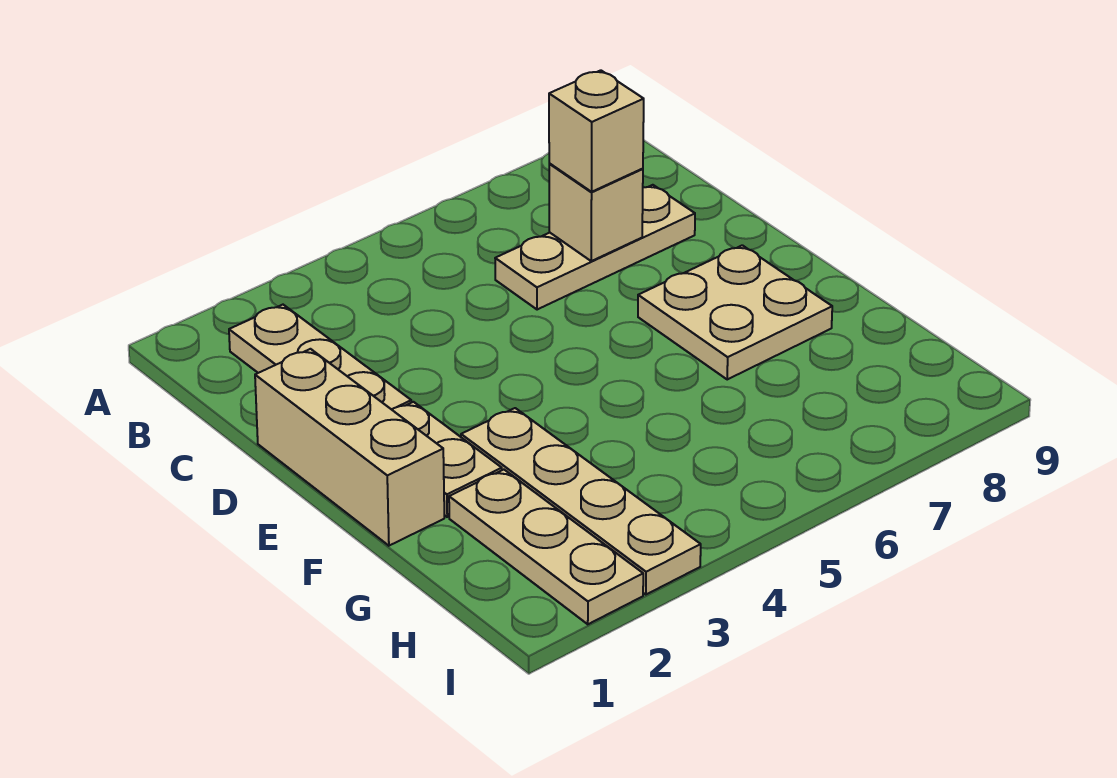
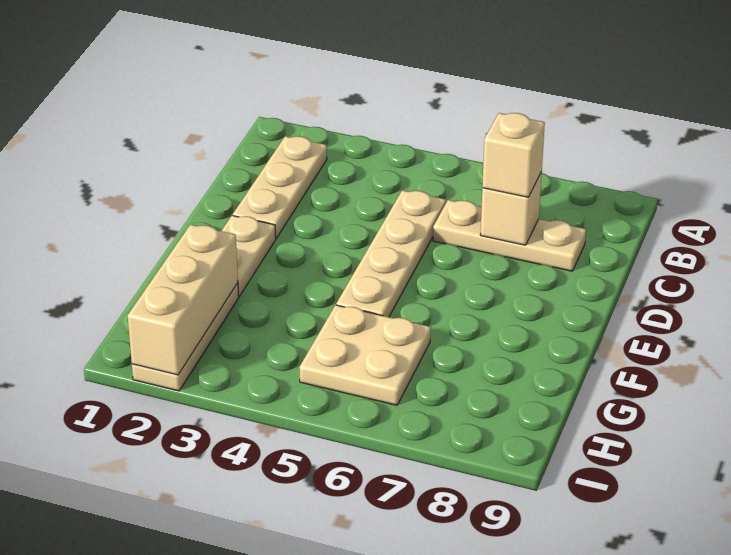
tan 1x3 brick [255,349,444,546] -> tan 1x3 brick moved to [128,224,238,375]
tan 2x2 plate [638,245,832,379] -> tan 2x2 plate moved to [299,305,431,405]
tan 1x4 plate [461,408,701,594] -> tan 1x4 plate moved to [336,190,446,317]

